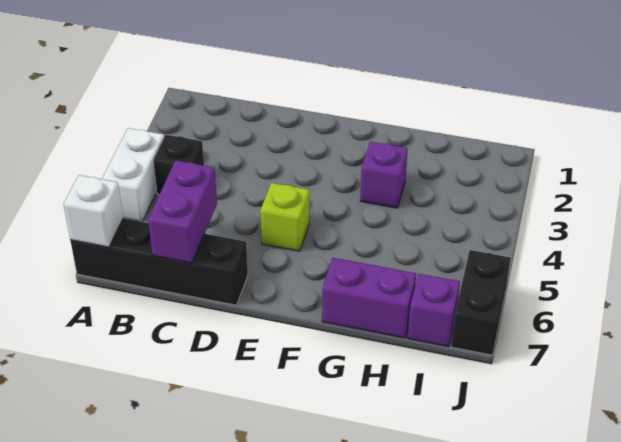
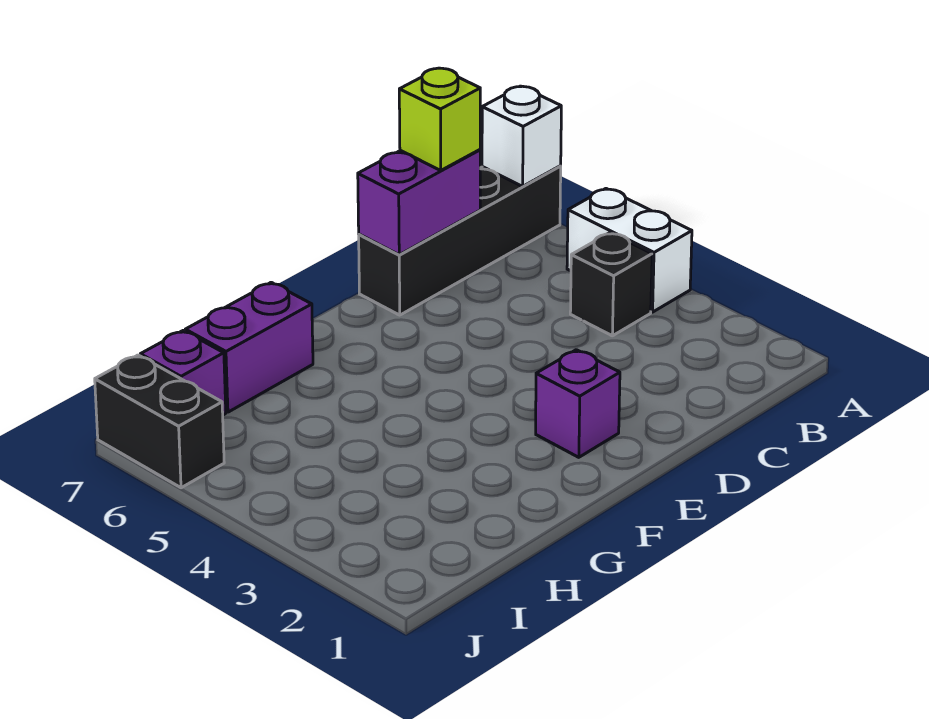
purple 1x2 brick [148,161,217,263] -> purple 1x2 brick turned to [358,150,480,255]
lime 1x1 brick [260,183,309,251] -> lime 1x1 brick moved to [399,68,480,170]
purple 1x1 brick [360,142,408,208] -> purple 1x1 brick moved to [536,350,620,457]

